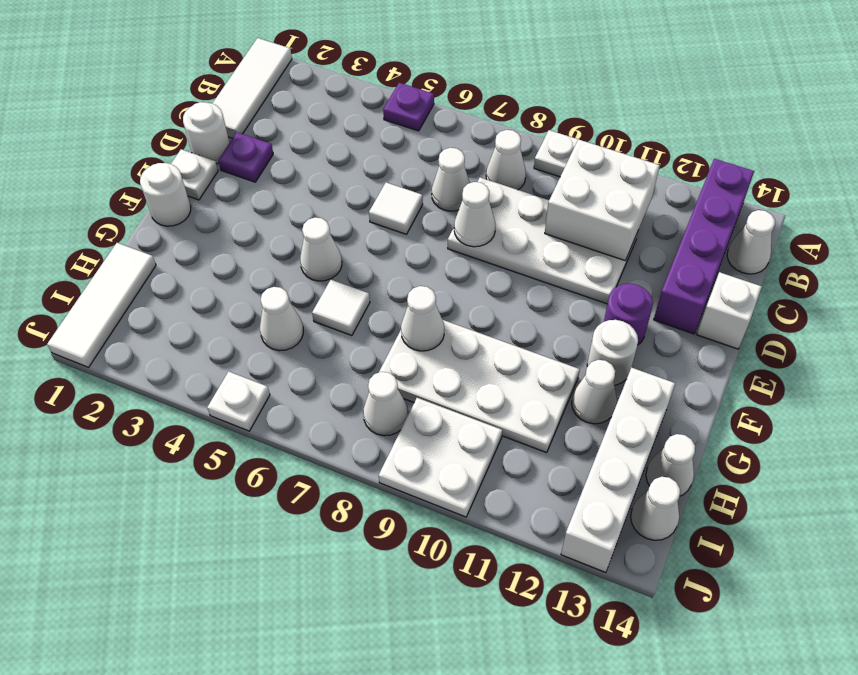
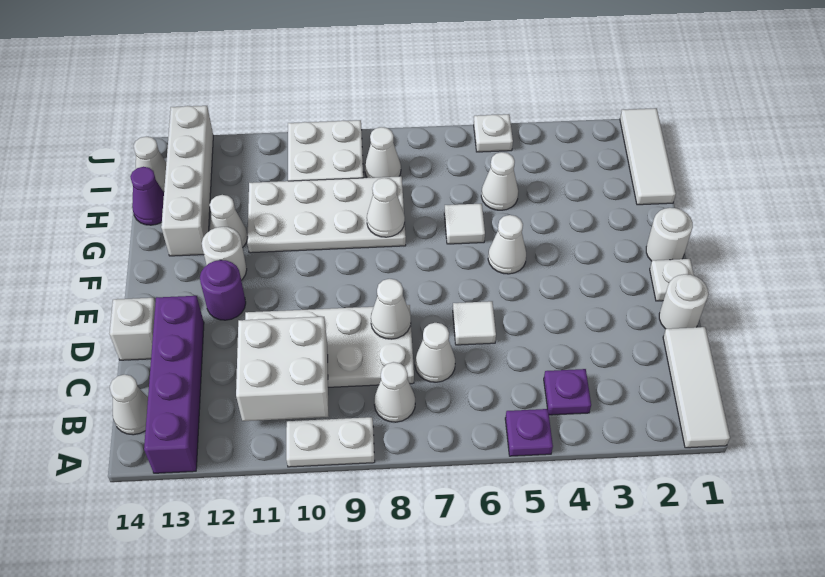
purple 1x1 plate [218,132,273,182] -> purple 1x1 plate moved to [544,369,591,415]
white 1x1 cone [646,434,695,496] -> purple 1x1 cone [130,167,164,225]

